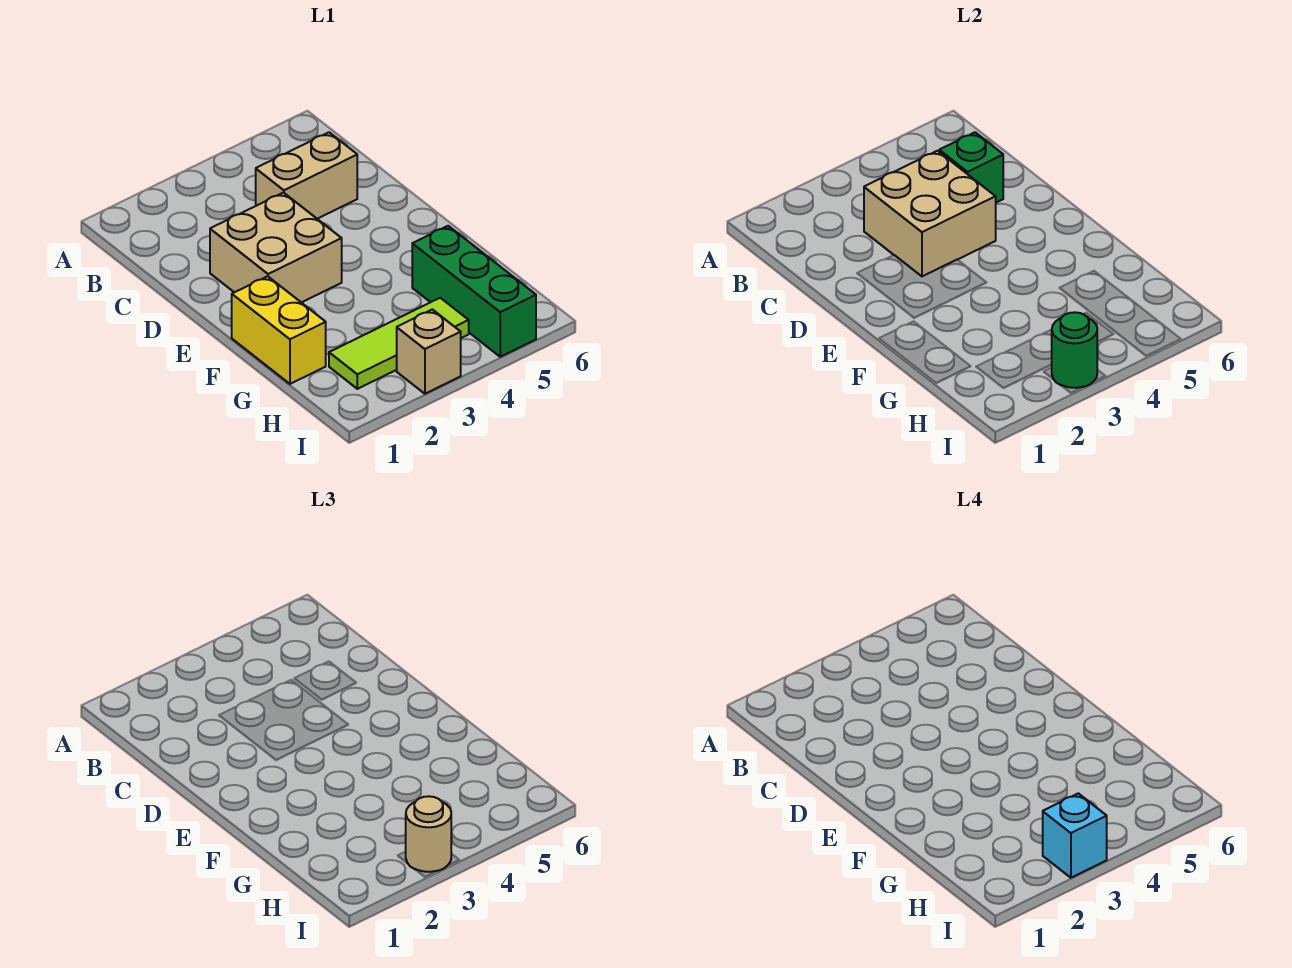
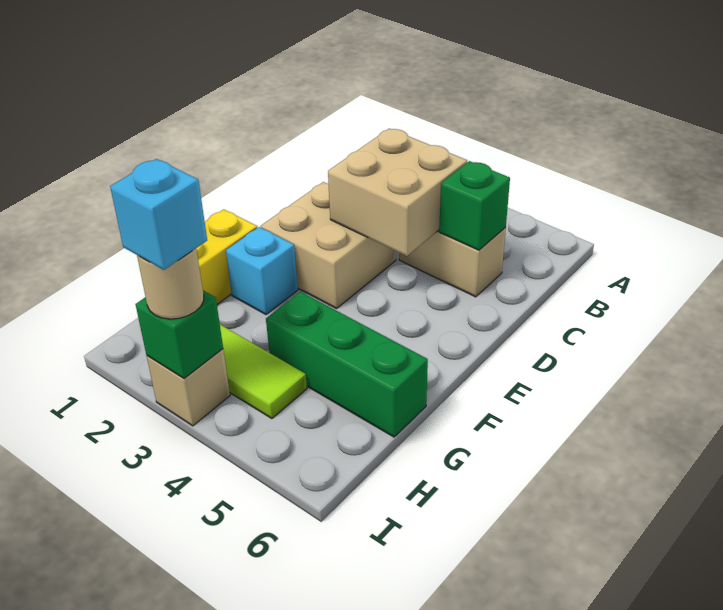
none -> cyan 1x1 brick [226,227,298,315]
green 1x3 brick [412,226,536,357] -> green 1x3 brick turned to [266,292,428,437]
green 1x1 round brick [1052,312,1097,388] -> green 1x1 brick [135,290,223,378]

